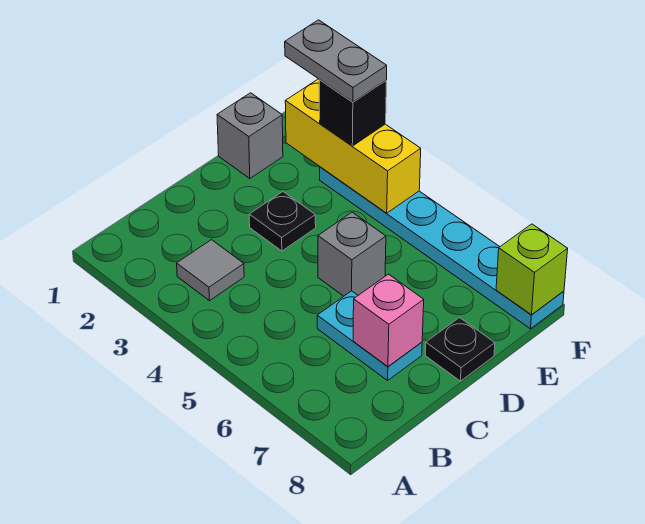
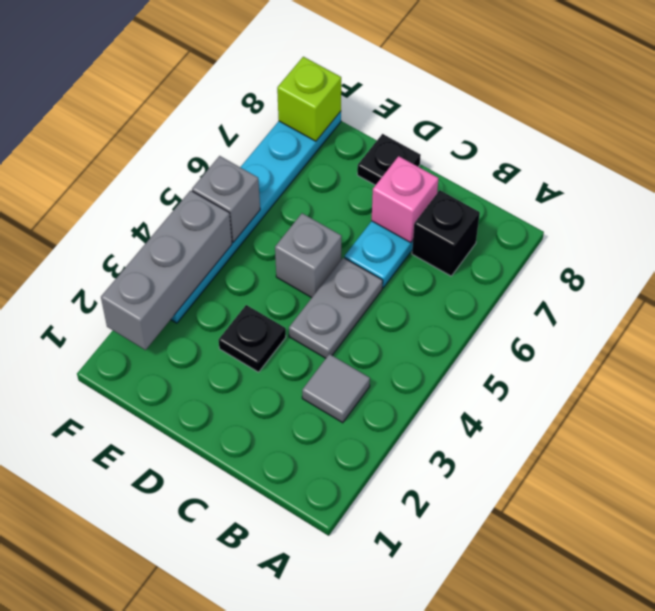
grey 1x1 brick [217,93,283,178] -> grey 1x1 brick moved to [192,156,260,242]
yellow 1x3 brick [285,79,421,213] -> grey 1x3 brick [101,190,232,350]
grey 1x2 plate [285,20,387,102] -> grey 1x2 plate moved to [289,258,383,358]
black 1x1 brick [319,80,386,146] -> black 1x1 brick moved to [412,190,480,276]

